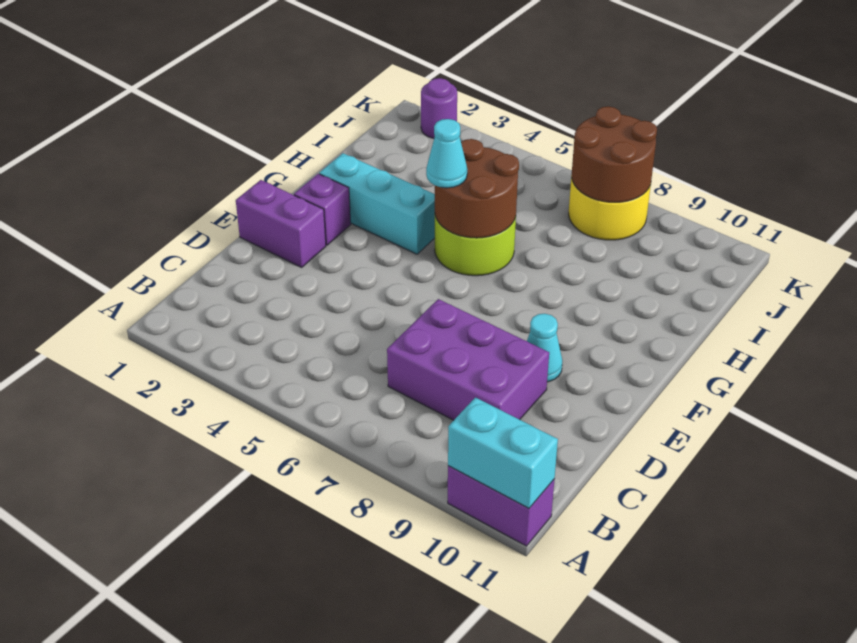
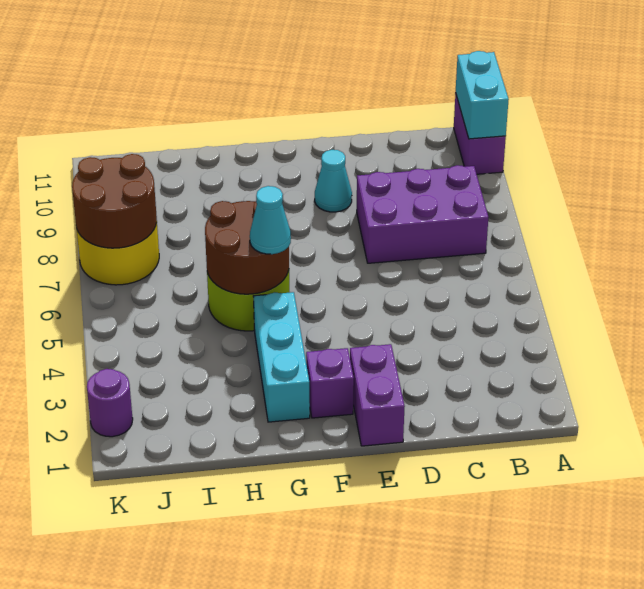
purple 2x3 brick [387,299,549,420] -> purple 2x3 brick turned to [357,165,488,263]

